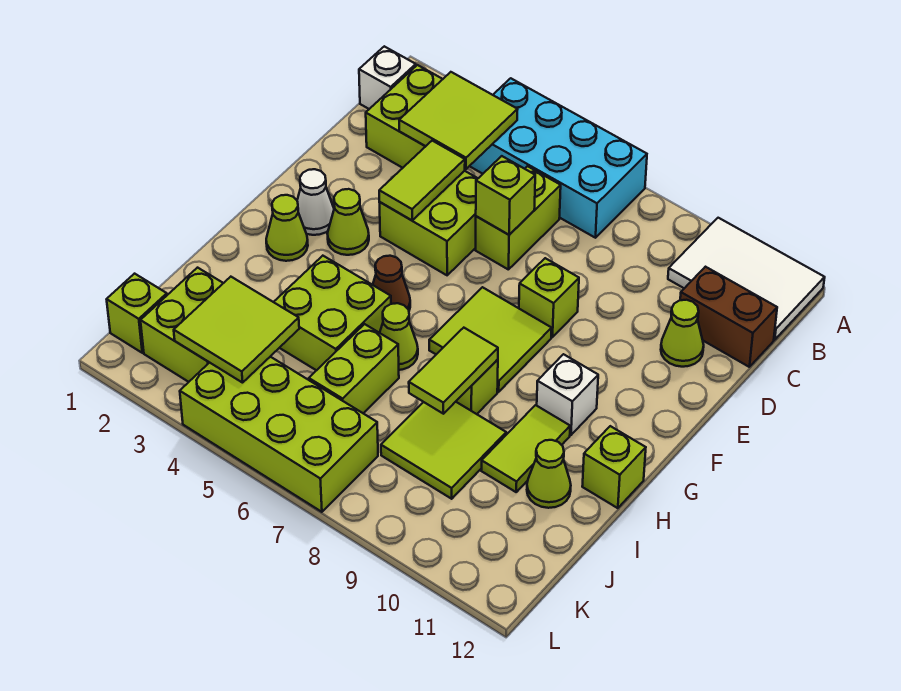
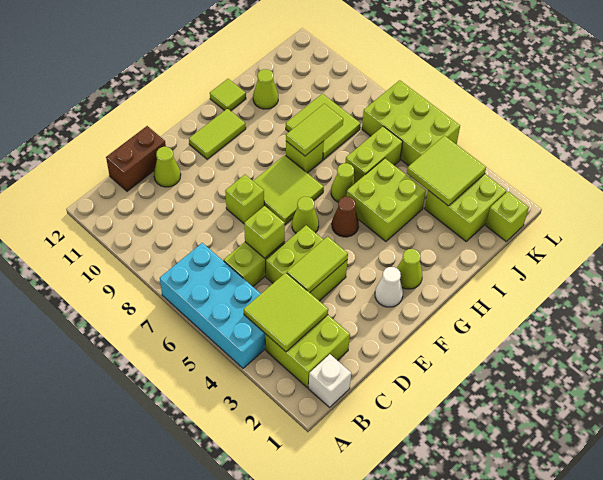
white 2x3 tile [668,218,825,340] -> none
brown 1x2 brick [680,267,777,367] -> brown 1x2 brick turned to [106,126,166,191]
lime 1x1 cone [327,189,369,255] -> lime 1x1 cone moved to [292,197,319,233]
white 1x1 brick [537,354,598,435] -> none
lime 1x2 tile [481,405,570,492] -> lime 1x2 tile moved to [189,108,246,159]
lime 1x1 brick [582,426,646,508] -> lime 1x1 tile [210,79,246,111]
lime 2x4 brick [180,357,378,512] -> lime 2x3 brick [362,80,460,166]

